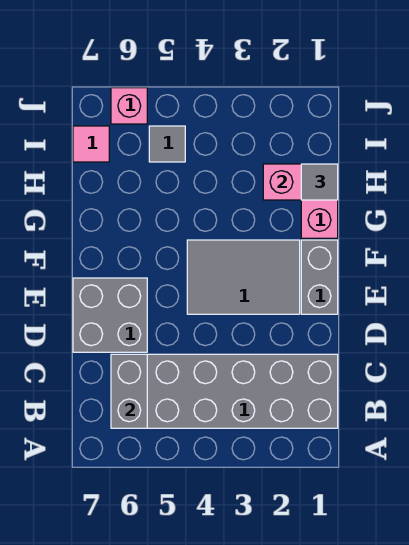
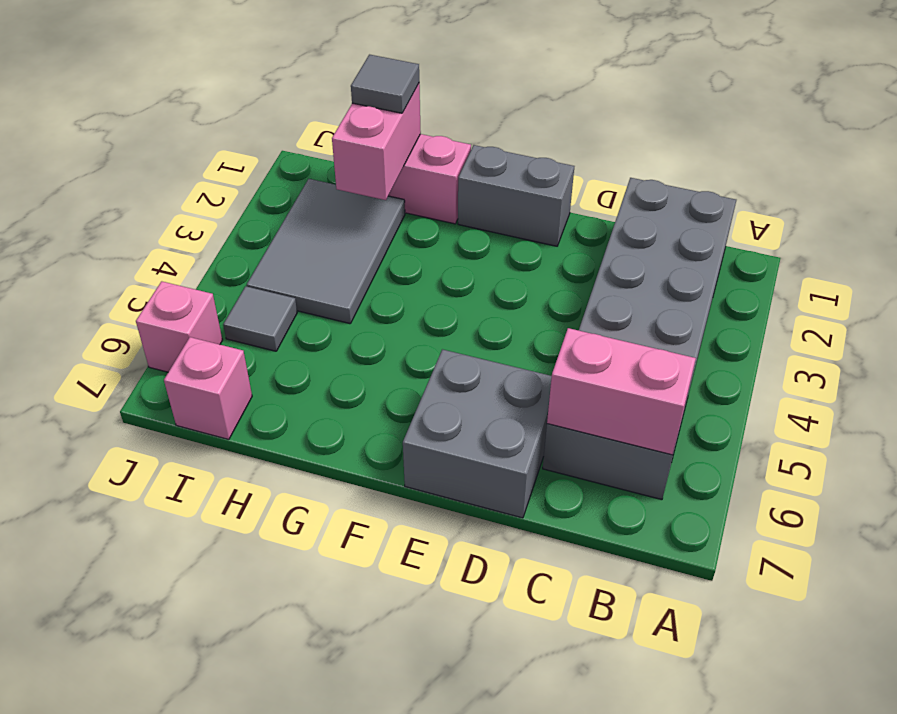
grey 1x2 brick [111,354,147,428] -> pink 1x2 brick [547,328,696,455]
grey 2x3 tile [187,240,300,314] -> grey 2x3 tile moved to [247,179,405,324]
pink 1x1 tile [73,126,109,162] -> pink 1x1 brick [164,337,252,440]

